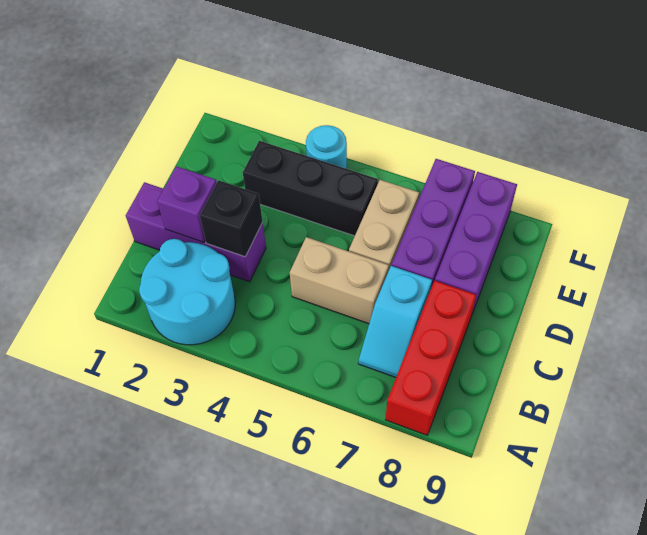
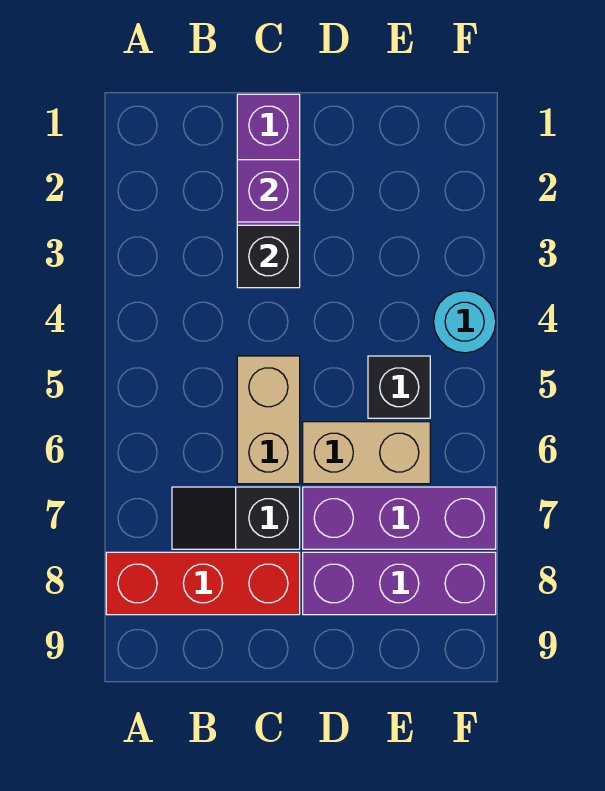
cyan 2x2 round brick [139,239,235,345] -> none
cyan 1x2 slope [358,266,432,377] -> black 1x2 slope [172,487,300,549]
black 1x3 brick [243,141,378,236] -> black 1x1 brick [368,356,430,418]

